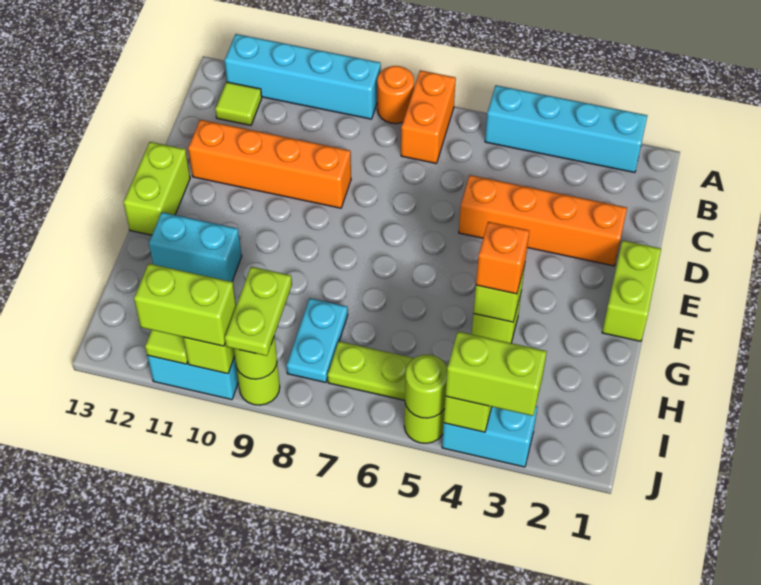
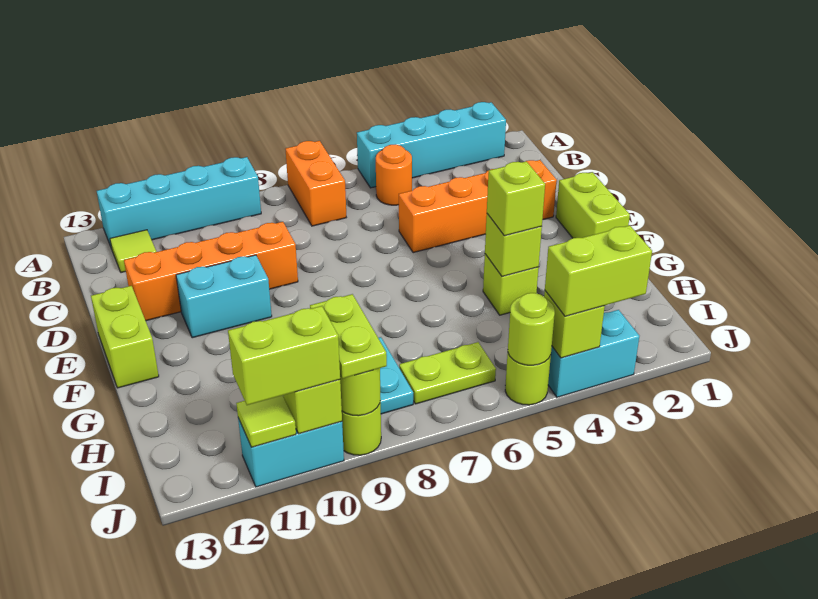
orange 1x1 round brick [377,66,414,124] -> orange 1x1 round brick moved to [376,144,412,205]
orange 1x1 brick [476,222,529,294] -> lime 1x1 brick [487,161,545,236]
cyan 1x2 brick [149,212,242,282] -> cyan 1x2 brick moved to [176,255,272,338]

